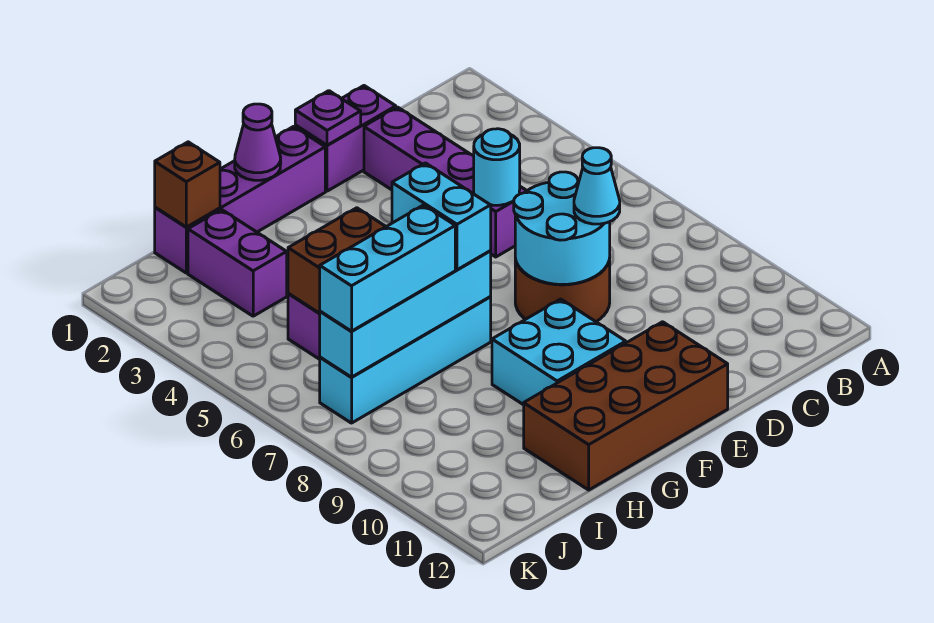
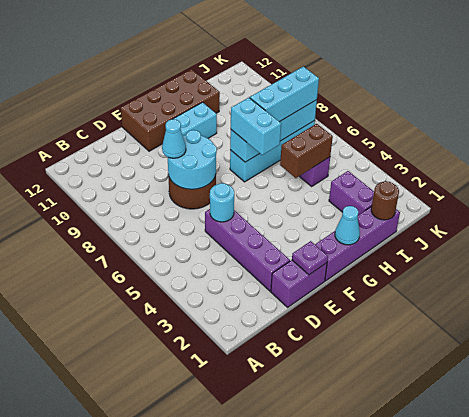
cyan 2x2 brick [492,299,626,405] -> cyan 1x2 brick [173,102,217,138]
purple 1x1 cone [235,104,281,180] -> cyan 1x1 cone [335,206,360,245]
brown 1x1 brick [155,142,220,227] -> brown 1x1 round brick [371,181,399,220]

